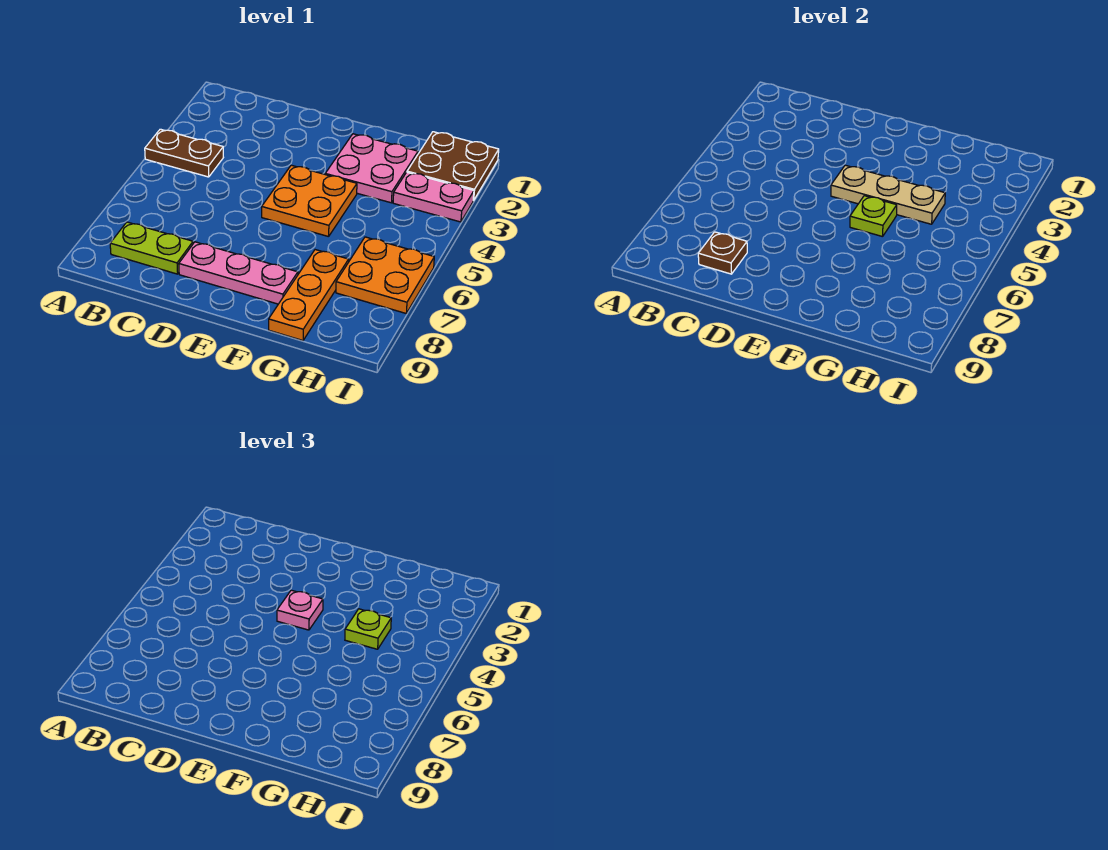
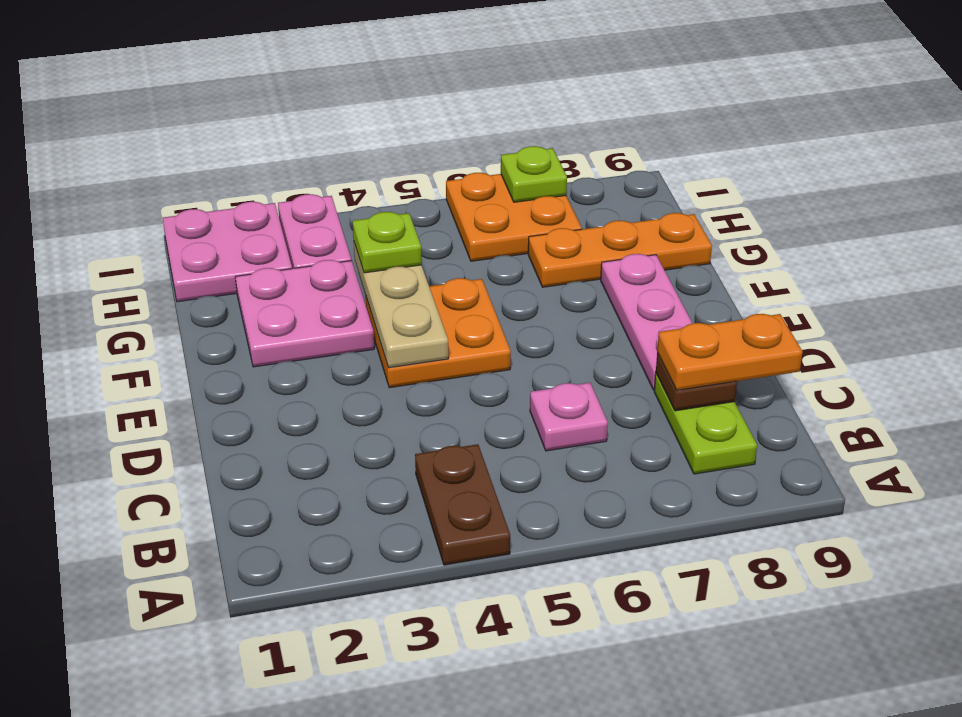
none -> orange 1x2 plate [657,314,802,390]
pink 1x1 plate [277,590,323,630] -> pink 1x1 plate moved to [530,383,608,451]
lime 1x1 plate [850,196,897,237] -> lime 1x1 plate moved to [501,146,567,202]
brown 2x2 plate [407,132,499,200] -> pink 2x2 plate [163,202,292,302]

